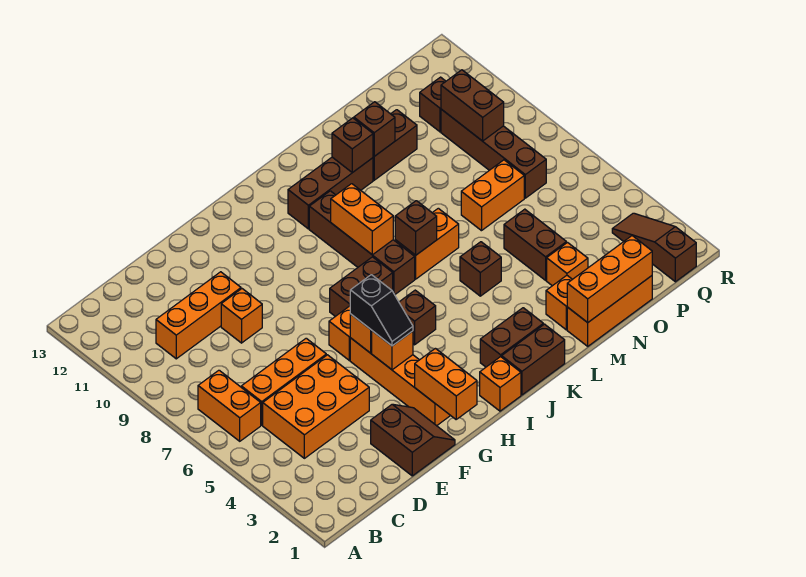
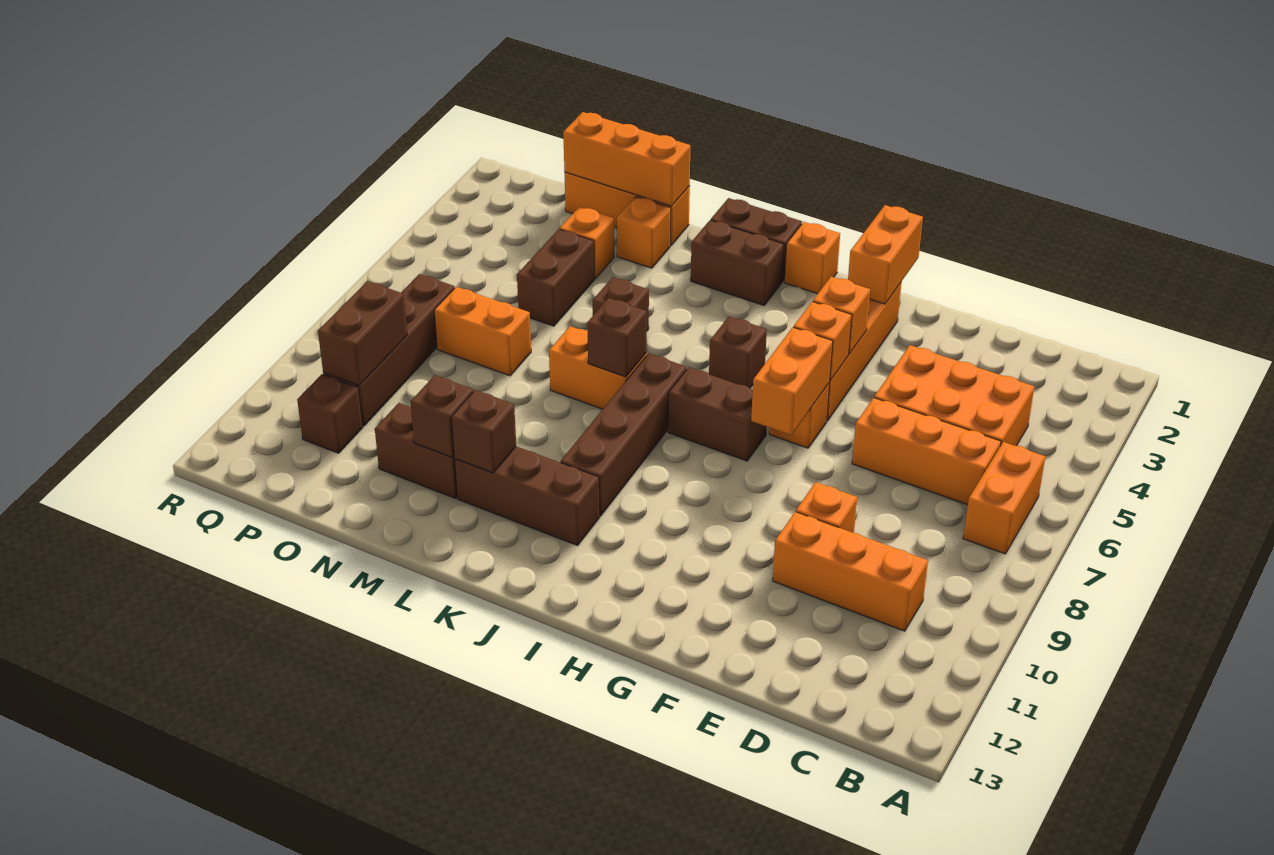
brown 2x2 slope [371,404,455,476] -> none
black 1x2 slope [350,275,413,346] -> none
orange 1x2 brick [331,184,393,255] -> orange 1x2 brick moved to [751,327,833,435]
brown 1x3 slope [612,213,696,282] -> none

